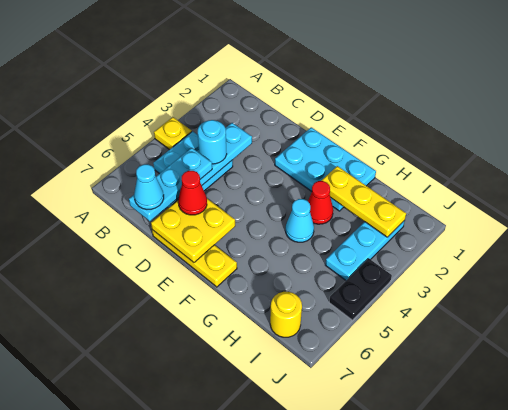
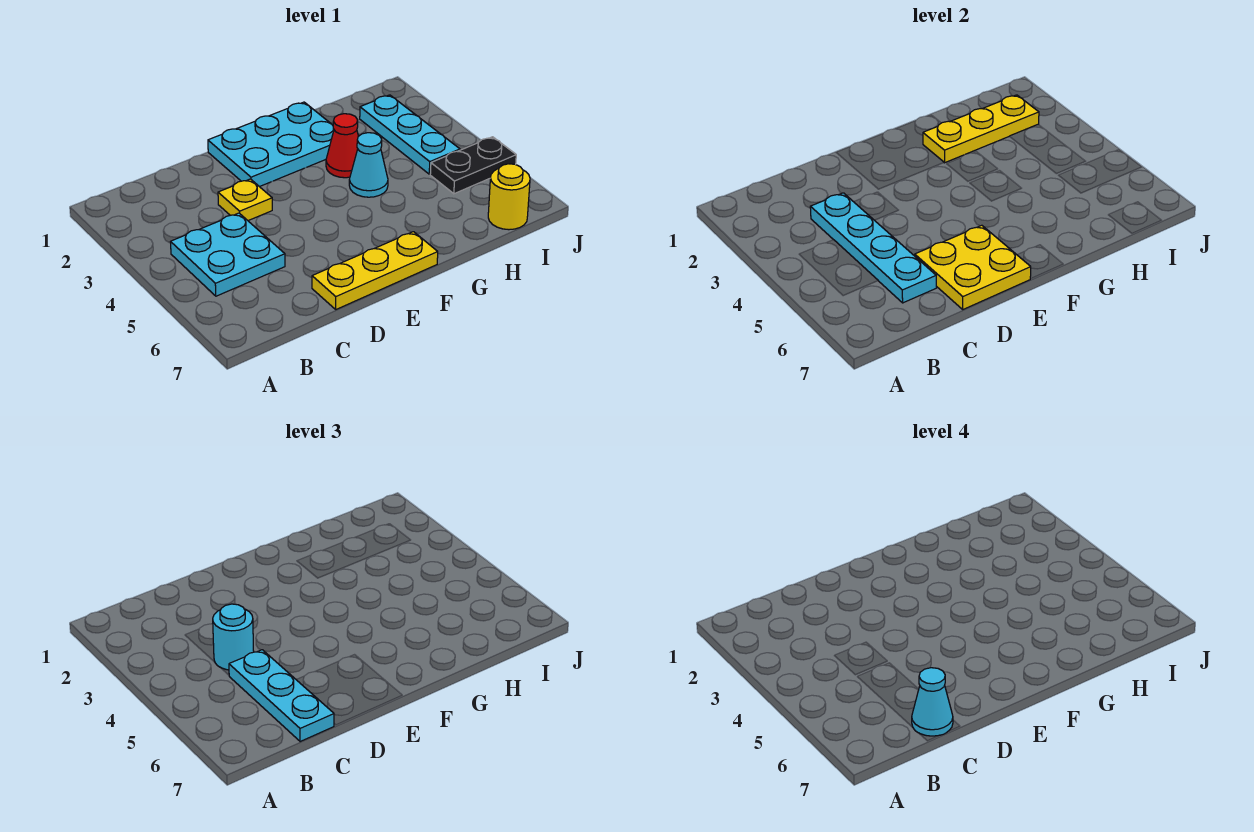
yellow 1x1 plate [154,117,192,150] -> yellow 1x1 plate moved to [218,179,272,221]
red 1x1 cone [178,171,207,215] -> none
black 1x2 plate [329,258,392,320] -> black 1x2 plate turned to [430,137,516,194]

